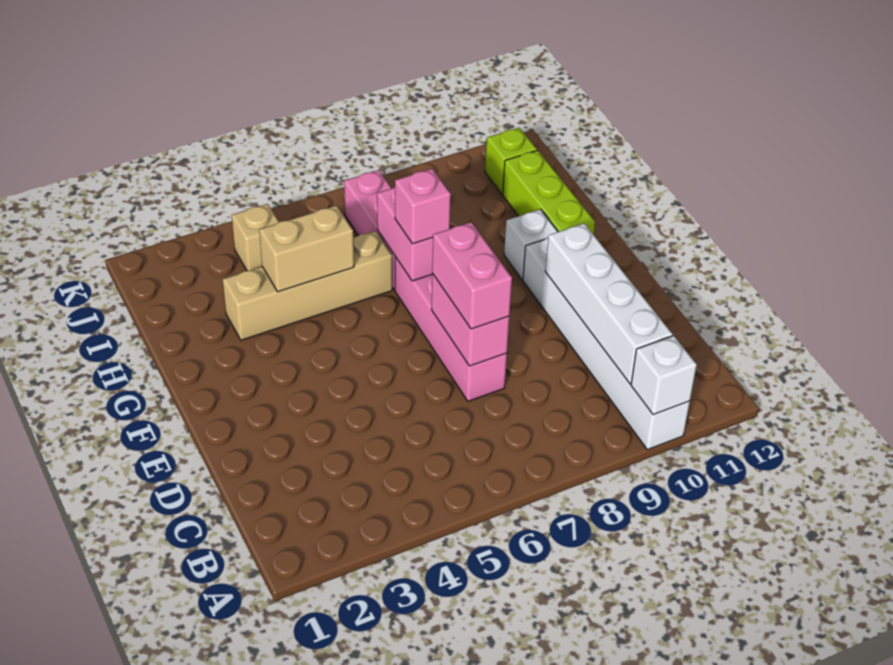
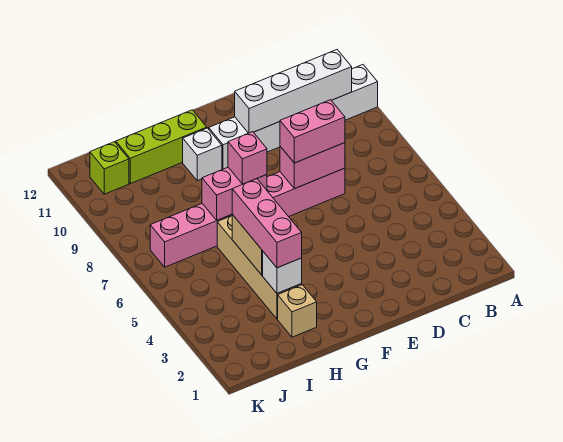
white 1x1 brick [631,336,697,415] -> white 1x1 brick moved to [263,252,302,293]
none -> pink 1x3 brick [232,179,302,268]
tan 1x1 brick [232,204,279,271] -> tan 1x1 brick moved to [278,285,317,337]

